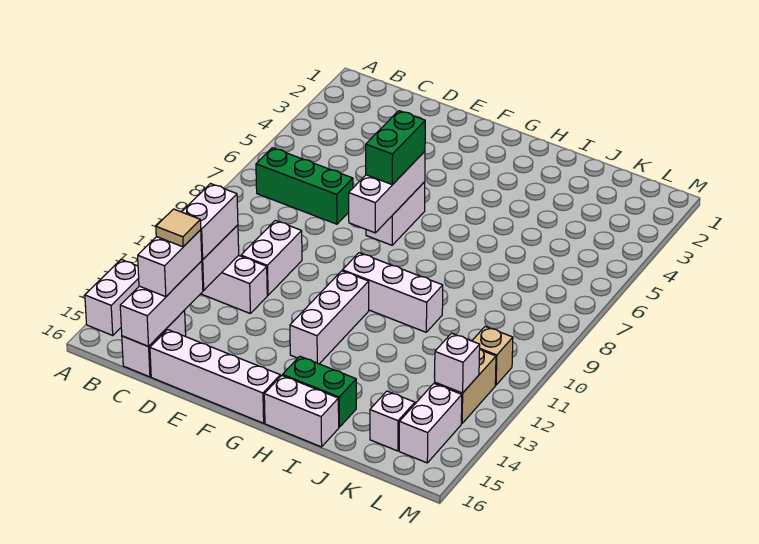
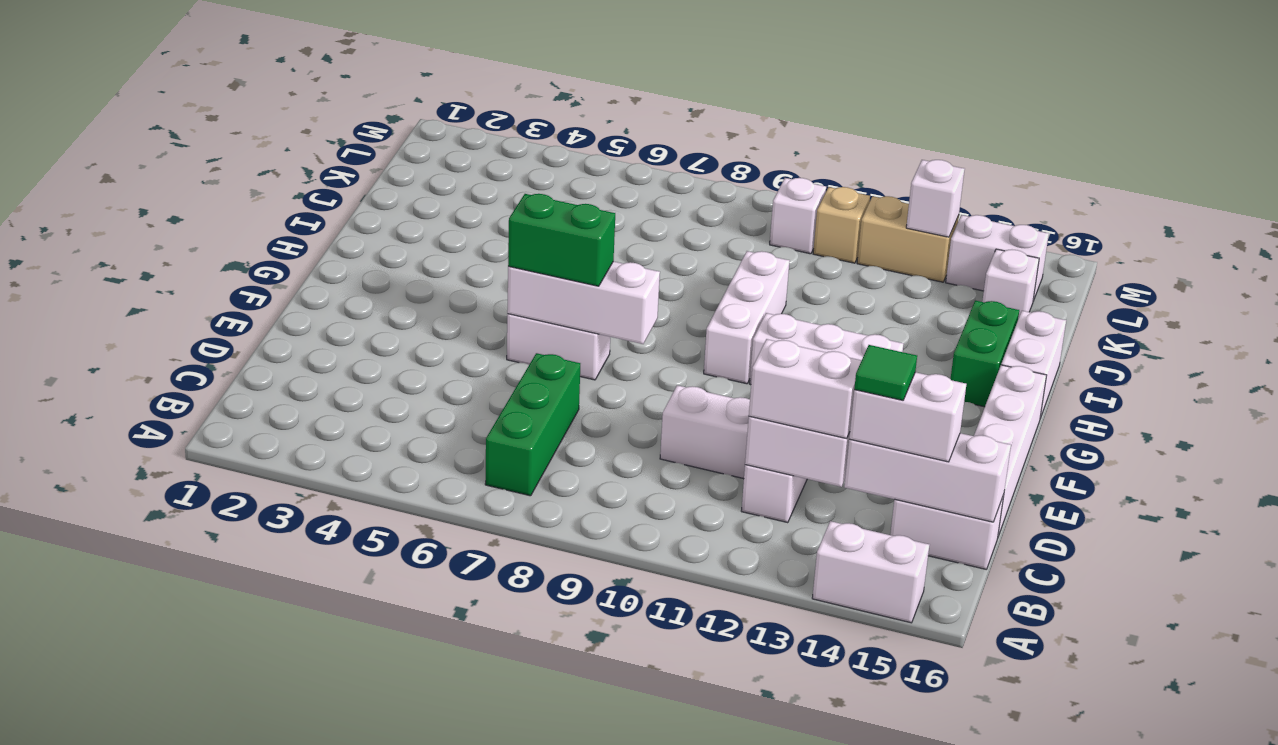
tan 1x1 tile [156,209,201,247] -> green 1x1 tile [854,345,917,400]
none -> white 1x1 brick [770,178,826,254]

